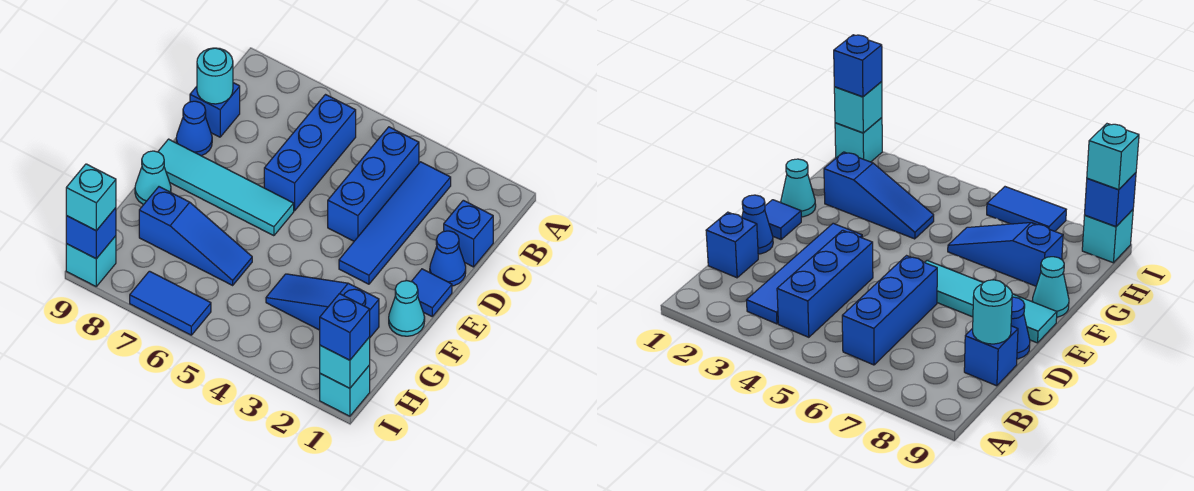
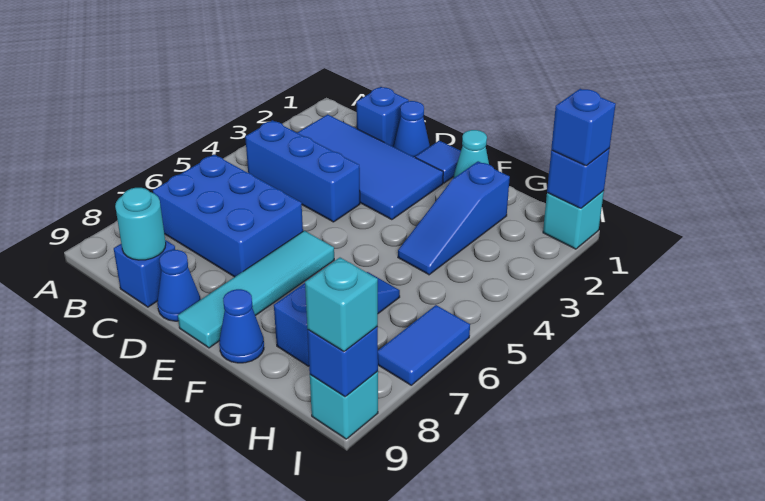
blue 1x4 tile [339,162,451,284] -> blue 2x4 tile [297,114,443,220]
blue 1x3 brick [264,95,356,211] -> blue 2x3 brick [153,155,303,277]
cyan 1x1 cone [135,151,171,205] -> blue 1x1 cone [219,289,264,363]
cyan 1x1 brick [320,337,370,388] -> blue 1x1 brick [547,148,610,208]

